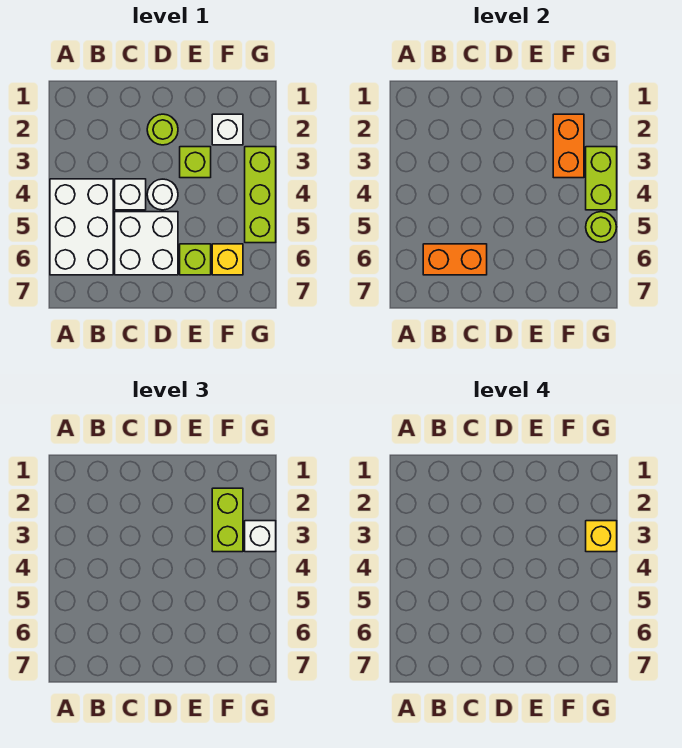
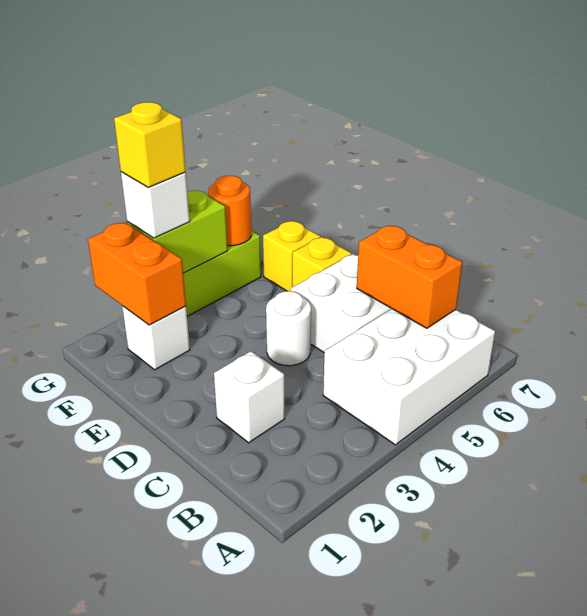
white 1x1 brick [115,179,146,210] -> white 1x1 brick moved to [214,351,285,443]
lime 1x1 round brick [147,114,178,145] -> none
lime 1x1 brick [180,147,211,178] -> none
lime 1x1 brick [180,244,211,275] -> yellow 1x1 brick [292,237,351,287]
orange 1x2 brick [553,114,584,178] -> orange 1x2 brick turned to [88,223,186,325]
lime 1x2 brick [212,488,243,552] -> none
lime 1x1 round brick [586,212,616,242] -> orange 1x1 round brick [208,176,251,246]

